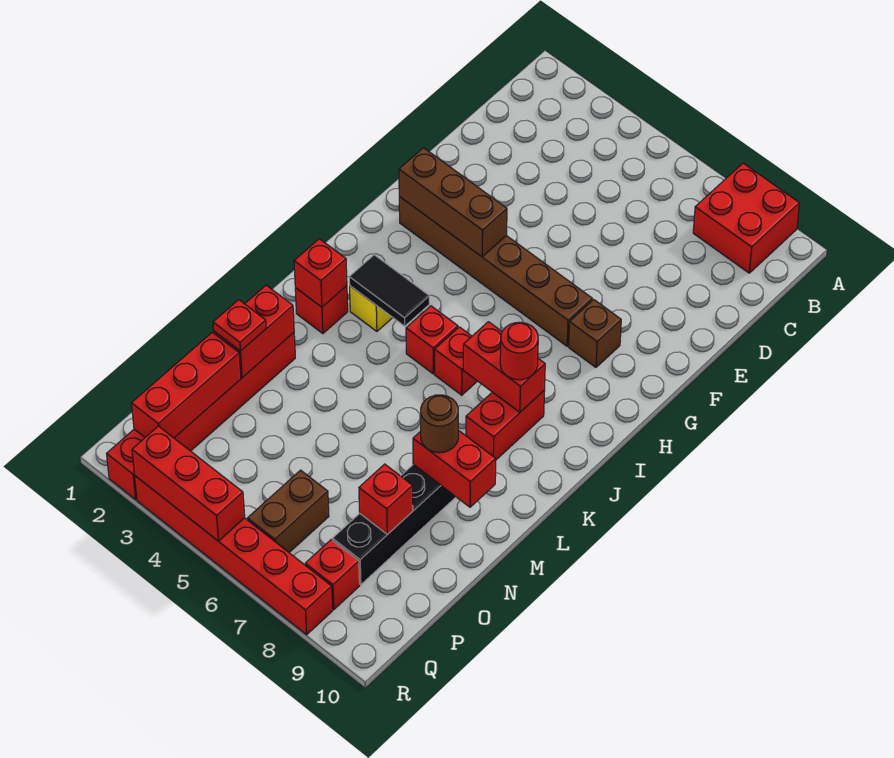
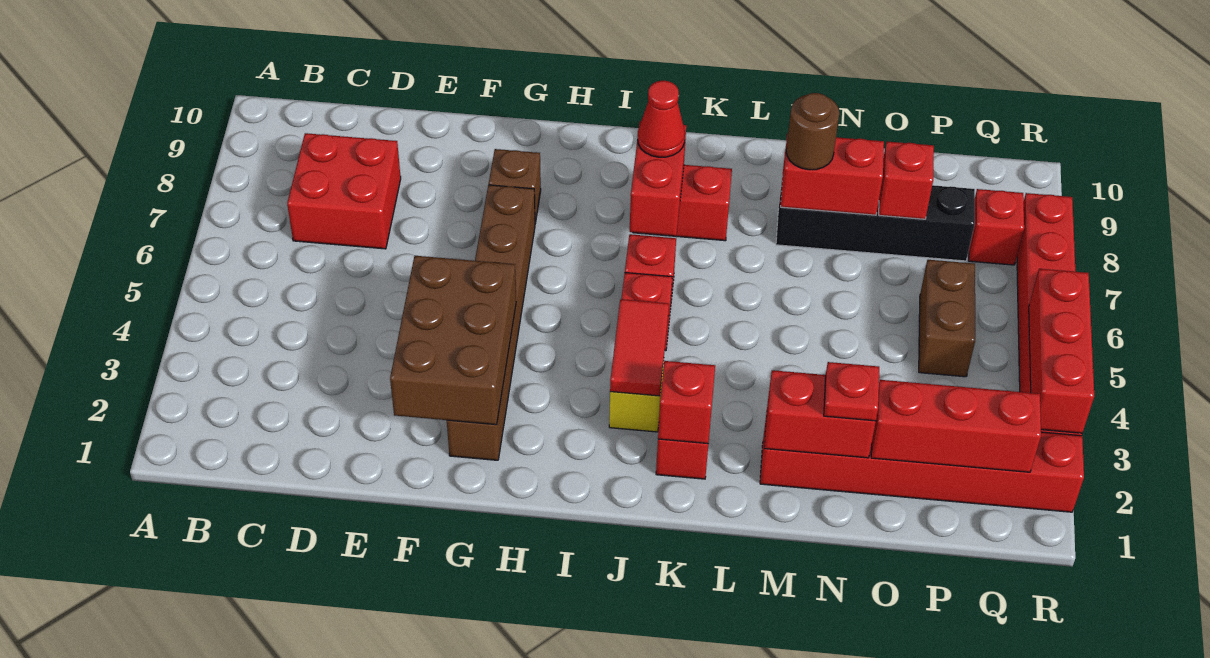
red 2x2 brick [693,163,799,273] -> red 2x2 brick moved to [287,133,401,249]
brown 1x3 brick [399,148,507,257] -> brown 2x3 brick [390,256,516,425]
black 1x2 tile [349,255,429,326] -> red 1x2 tile [610,299,669,396]
red 1x1 round brick [500,322,538,380] -> red 1x1 cone [638,81,685,157]
red 1x2 brick [413,430,496,507] -> red 1x2 brick turned to [780,134,884,215]
brown 1x2 brick [247,470,329,552] -> brown 1x2 brick turned to [919,260,975,377]

